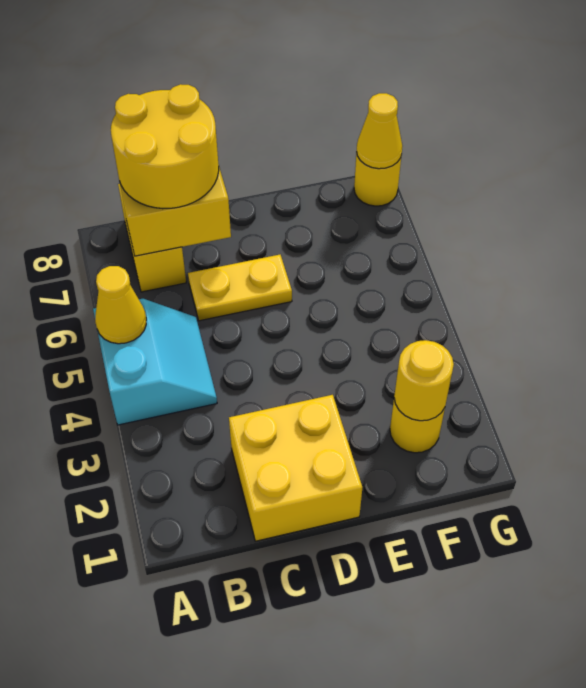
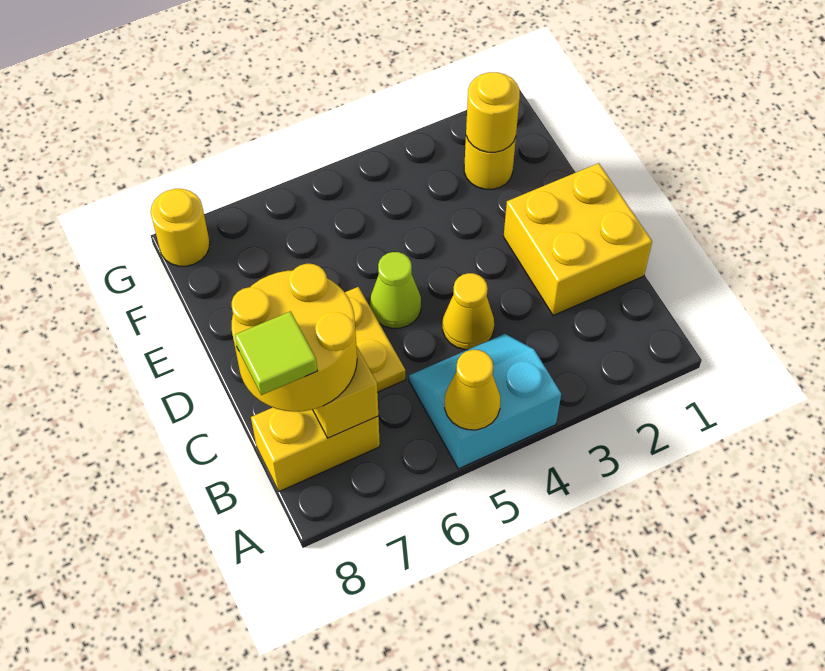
none -> lime 1x1 tile [235,311,317,395]
none -> lime 1x1 cone [370,252,421,328]
yellow 1x1 cone [357,93,402,169] -> yellow 1x1 cone moved to [443,273,494,350]

